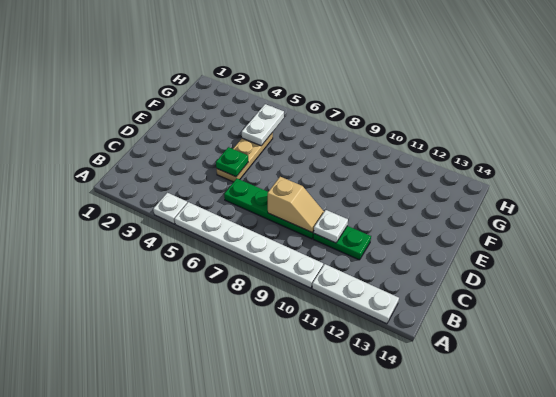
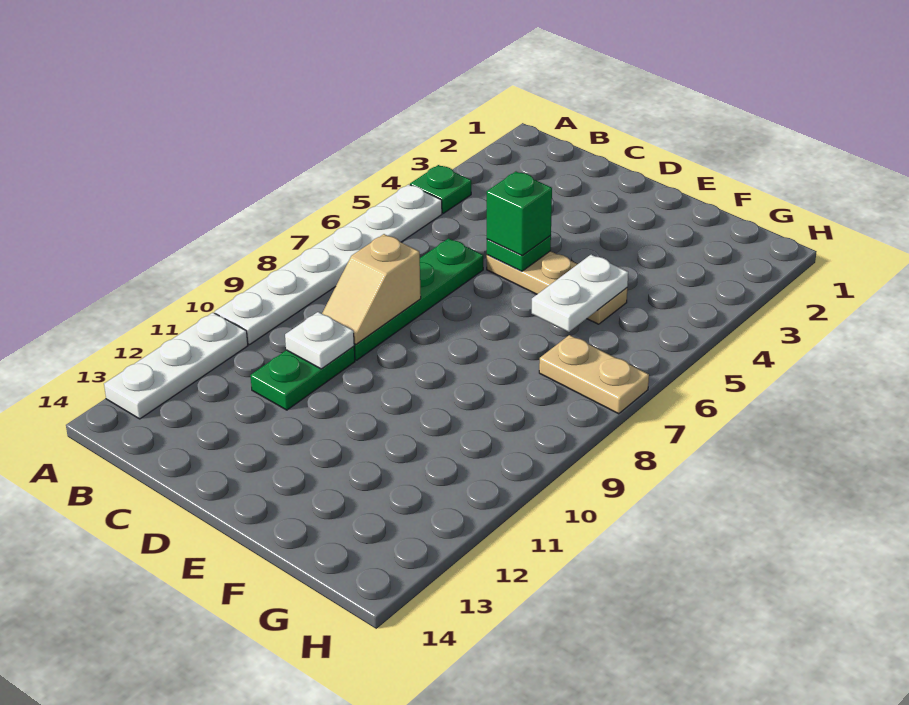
white 1x1 plate [153,193,187,224] -> green 1x1 plate [410,165,471,213]
none -> green 1x1 brick [487,172,552,255]
white 1x2 plate [242,104,284,146] -> white 1x2 plate turned to [532,255,628,332]
none -> tan 1x2 plate [539,335,649,414]

